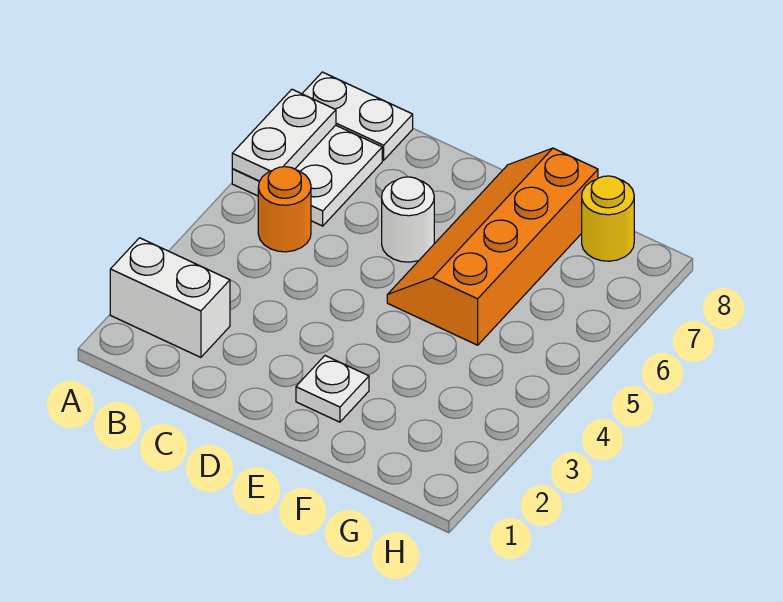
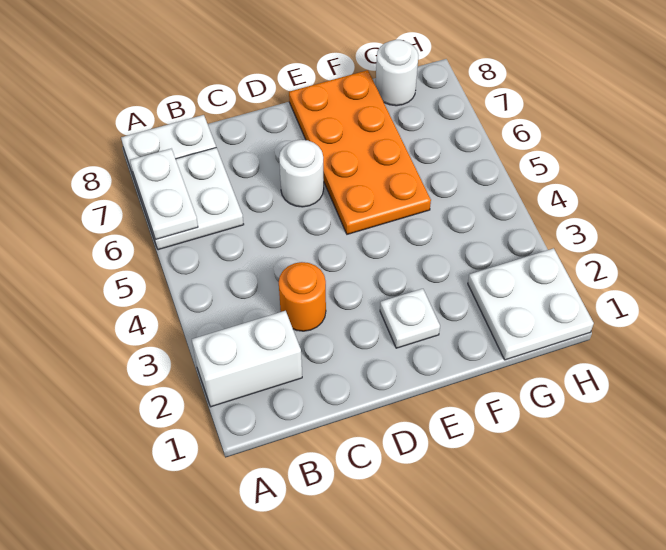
orange 1x1 round brick [258,167,311,252] -> orange 1x1 round brick moved to [279,262,326,331]
orange 2x4 slope [387,148,598,345] -> orange 2x4 plate [289,70,431,234]
none -> white 2x2 plate [468,248,594,360]
yellow 1x1 round brick [582,176,634,261] -> white 1x1 round brick [376,40,419,106]

